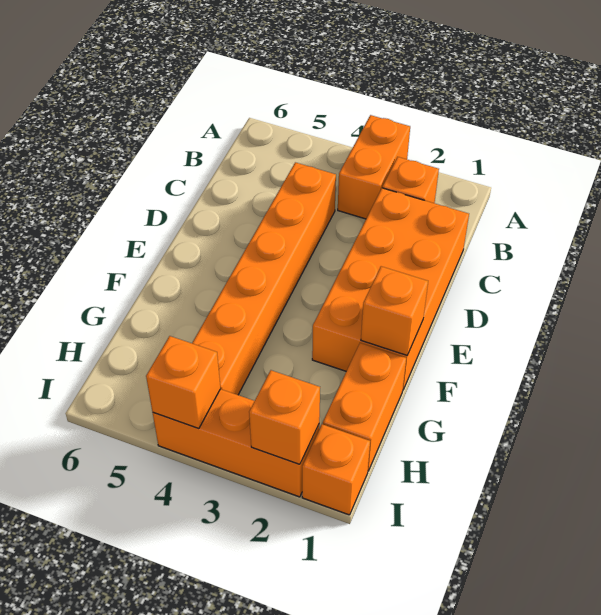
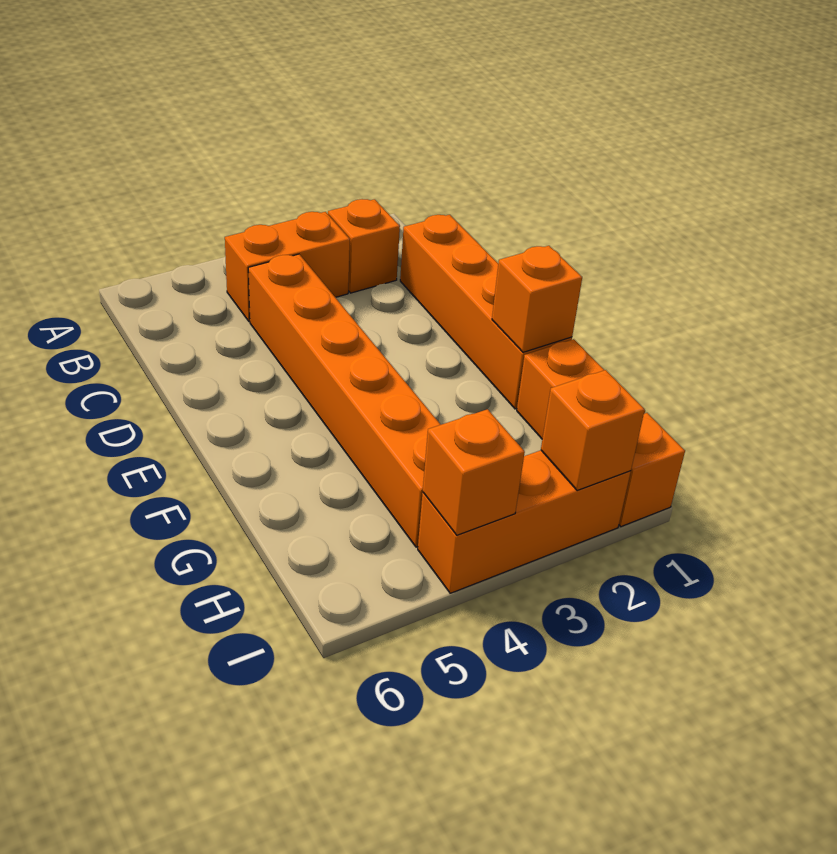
orange 1x2 brick [338,115,410,219] -> orange 1x2 brick turned to [225,212,350,322]
orange 2x4 brick [312,188,469,389] -> orange 1x4 brick [400,215,572,409]

